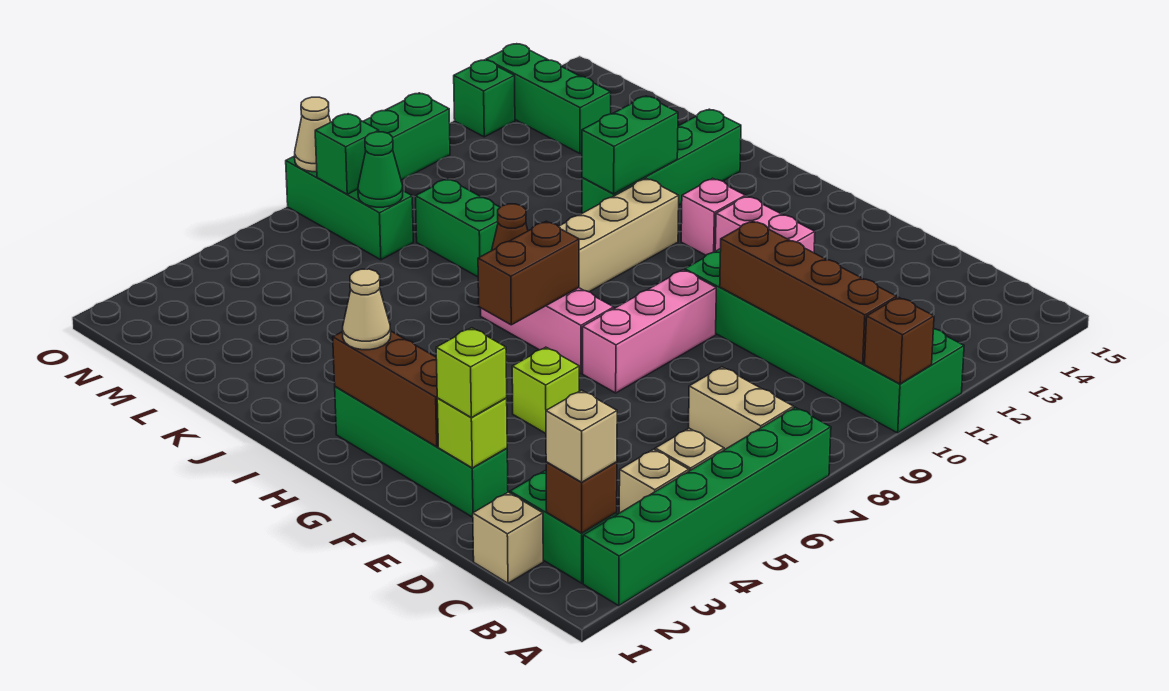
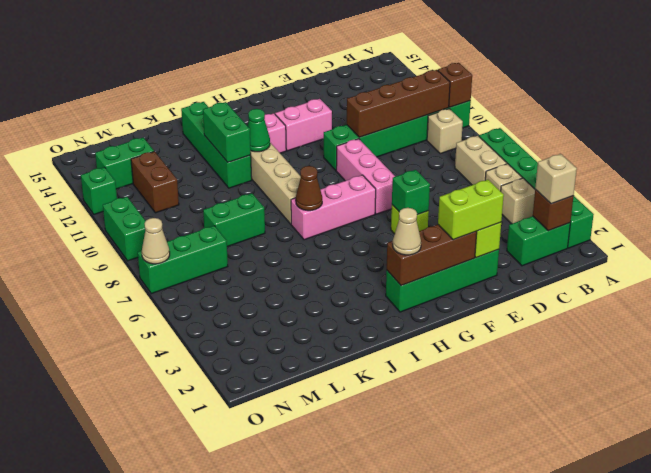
green 2x6 brick [685,249,964,433] -> green 1x6 brick [324,101,471,170]
tan 1x2 brick [689,367,794,450] -> tan 1x2 brick turned to [455,136,507,185]
tan 1x1 brick [473,492,543,583] -> tan 1x1 brick moved to [427,109,463,154]
lime 1x1 brick [436,328,507,418] -> lime 1x2 brick [438,180,504,240]
brown 1x2 brick [478,221,579,325] -> brown 1x2 brick moved to [131,151,179,213]
green 1x1 cone [358,132,403,207] -> green 1x1 cone moved to [248,109,270,152]
green 1x3 brick [486,44,611,154] -> green 1x2 brick [95,138,154,189]
green 1x1 brick [315,114,379,194] -> green 1x1 brick moved to [392,170,430,215]

